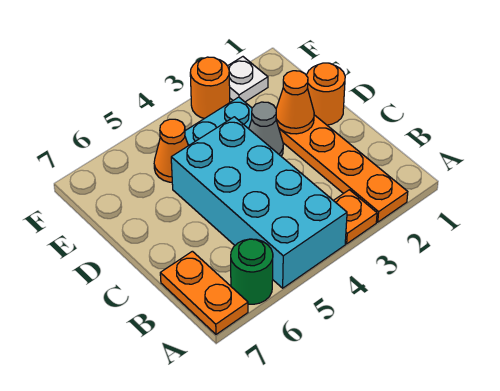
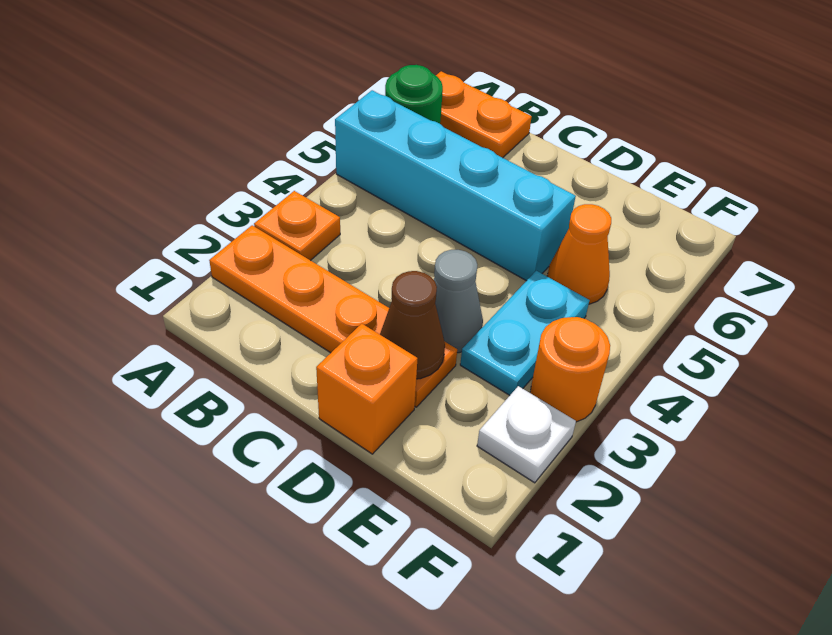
cyan 2x4 brick [171,117,347,288] -> cyan 1x4 brick [335,90,576,281]
orange 1x1 round brick [307,63,345,125] -> orange 1x1 brick [316,324,418,454]
orange 1x1 cone [276,71,314,134] -> brown 1x1 cone [380,271,445,379]

